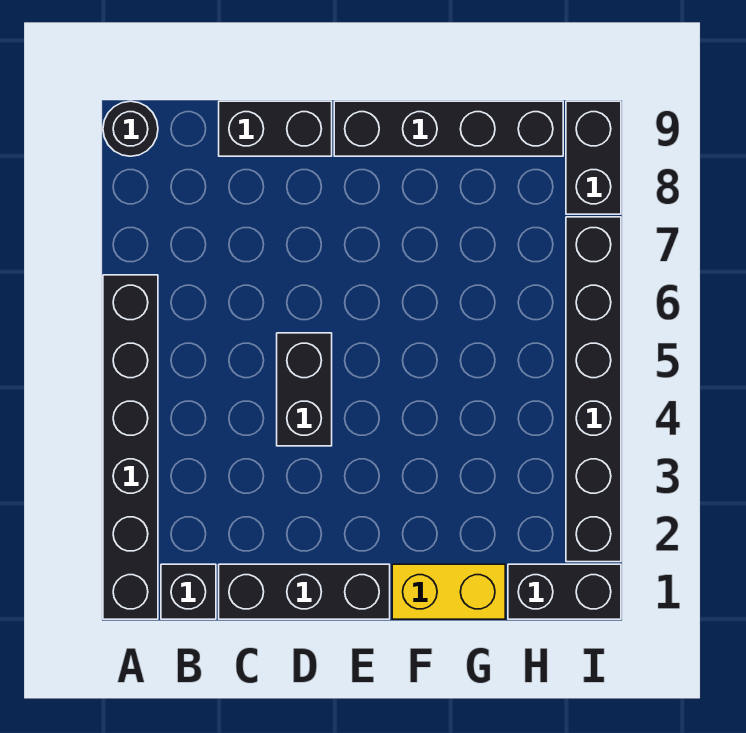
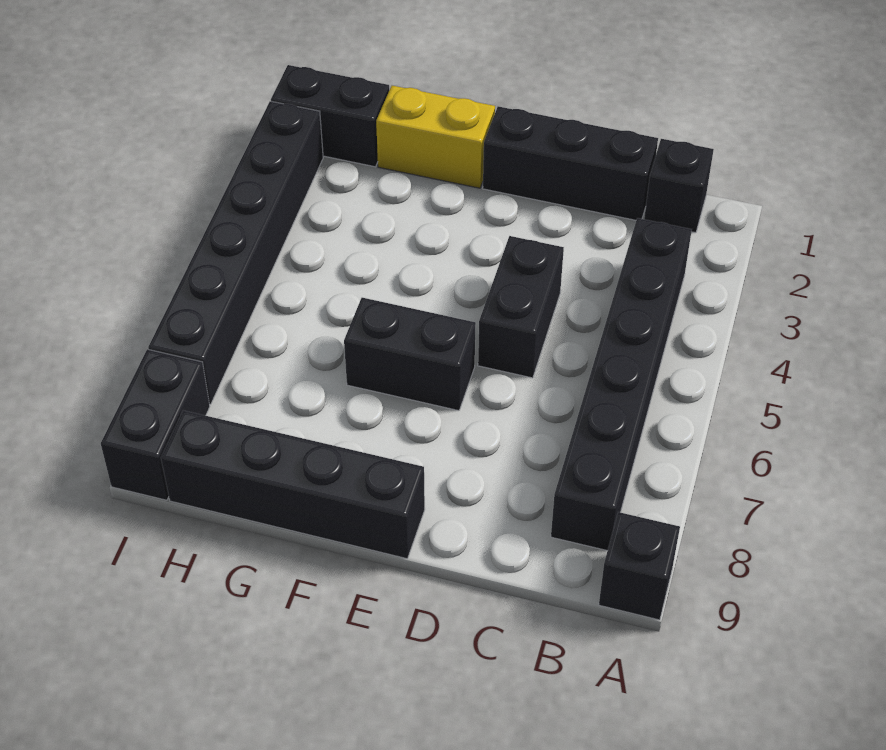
black 1x6 brick [103,275,158,619] -> black 1x6 brick moved to [551,218,692,551]
black 1x1 round brick [103,101,158,156] -> black 1x1 brick [599,512,680,620]
black 1x2 brick [219,101,332,156] -> black 1x2 brick moved to [344,298,476,411]

